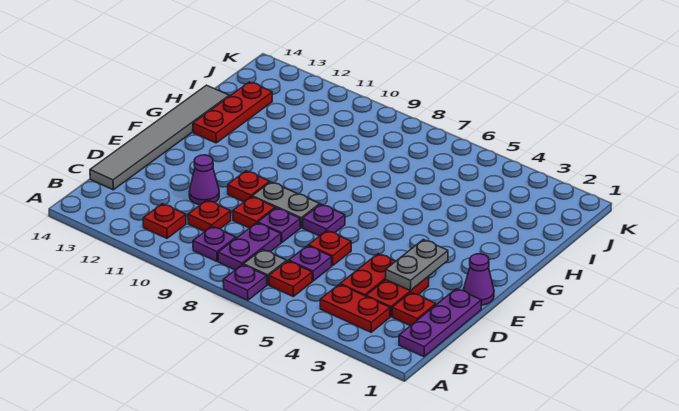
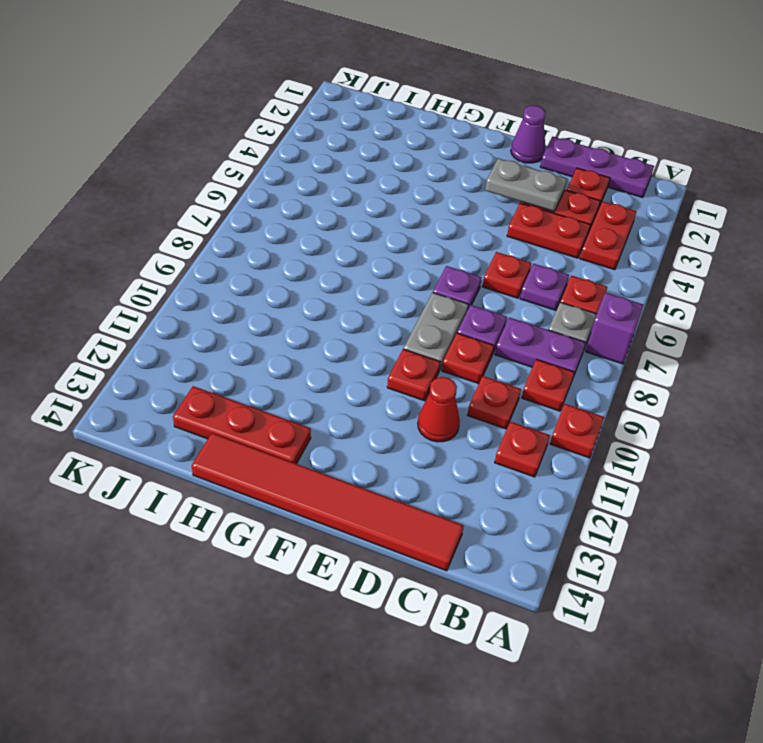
purple 1x1 plate [223,265,267,300] -> purple 1x1 brick [586,292,643,364]
none -> red 1x1 plate [550,404,604,458]
purple 1x1 plate [193,226,236,261] -> red 1x1 plate [522,359,574,411]
grey 1x6 tile [90,85,229,190] -> red 1x6 tile [192,433,464,571]
purple 1x1 cone [189,155,219,205] -> red 1x1 cone [418,377,460,442]

